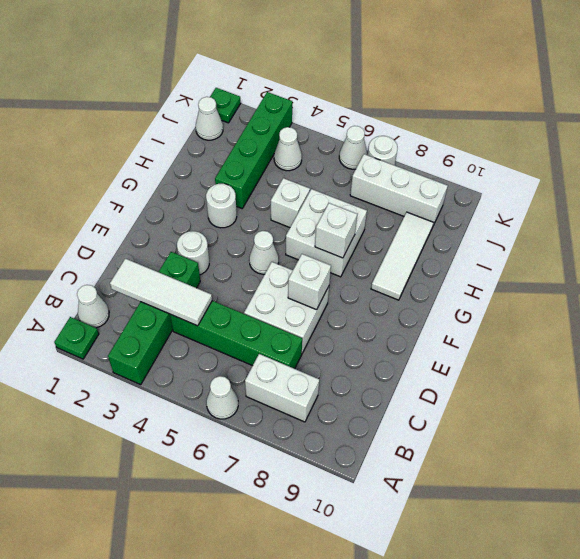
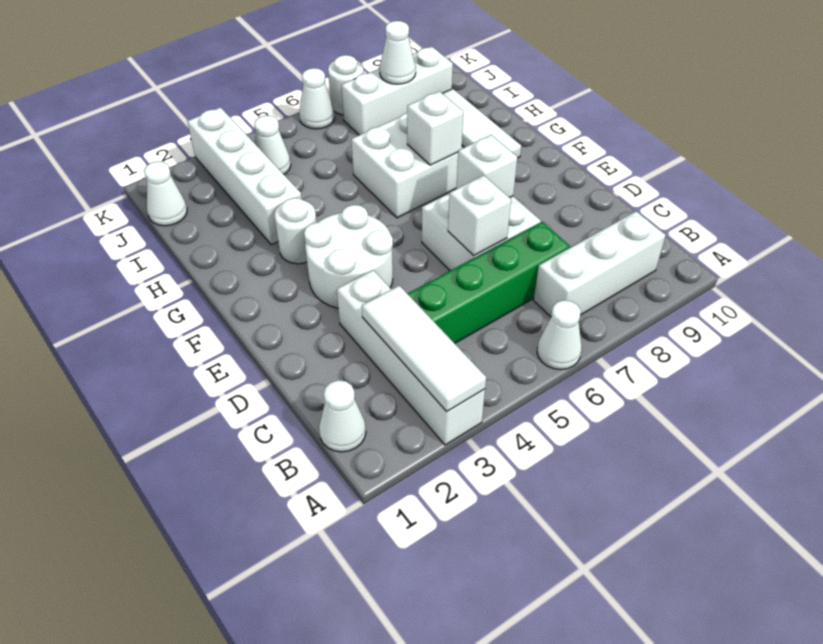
green 1x1 plate [54,317,99,359] -> none
green 1x4 brick [108,252,200,385] -> white 1x4 brick [337,270,485,445]
white 1x2 brick [245,354,319,422] -> white 1x3 brick [534,211,666,317]
white 1x3 tile [110,259,212,326] -> white 1x3 tile turned to [362,286,486,412]
white 1x1 round brick [177,231,209,275] -> white 2x2 round brick [304,205,393,308]
white 1x1 cone [249,231,279,274] -> white 1x1 cone moved to [380,21,416,84]
green 1x4 brick [215,92,292,208] -> white 1x4 brick [187,107,301,245]
white 1x1 brick [271,178,310,228] -> white 1x1 brick moved to [448,175,511,256]
green 1x1 plate [210,88,241,123] -> none

